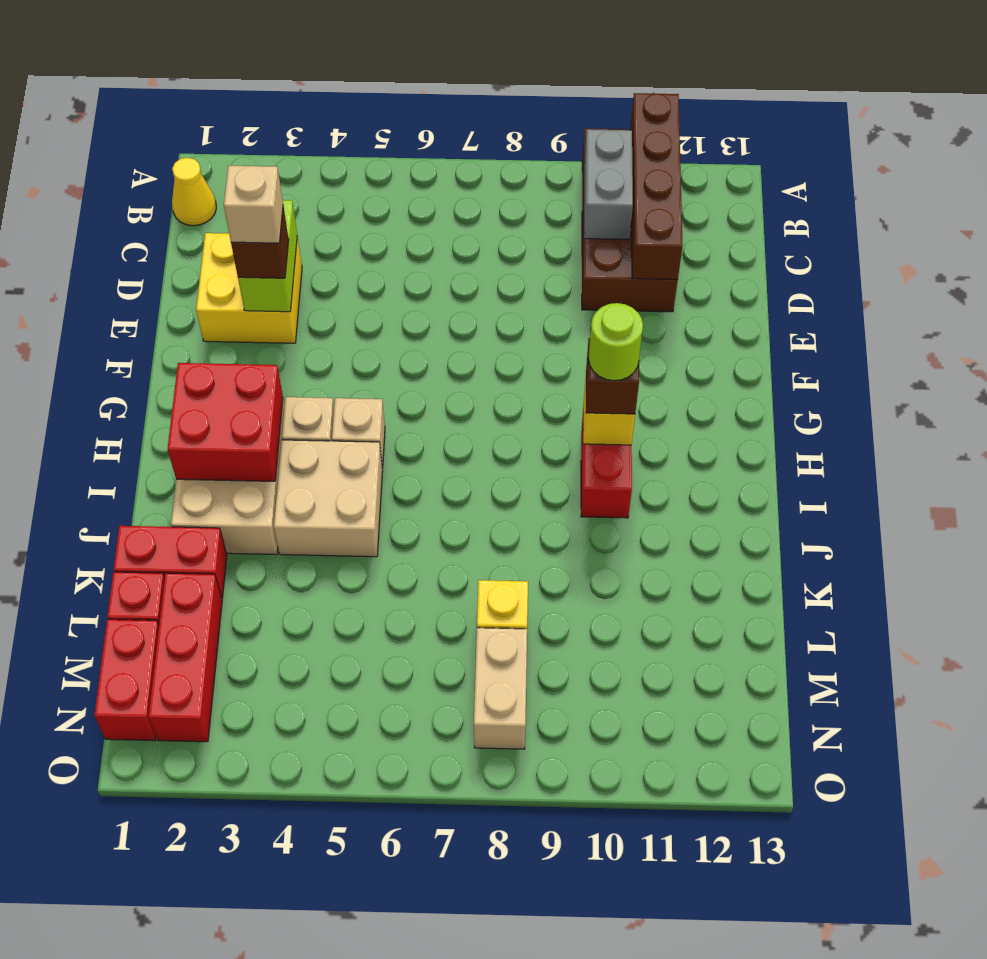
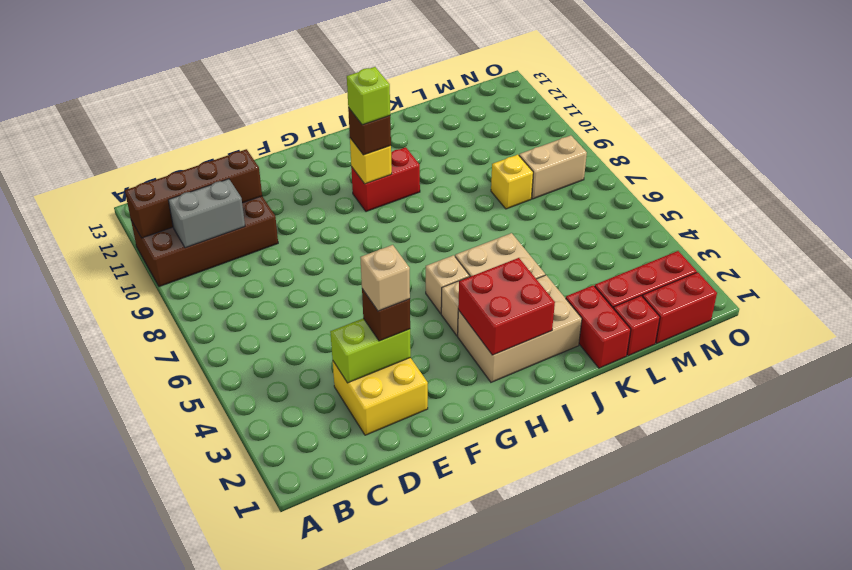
yellow 1x1 cone [172,158,216,226] -> none
lime 1x1 round brick [589,303,643,381] -> lime 1x1 brick [347,67,390,125]

